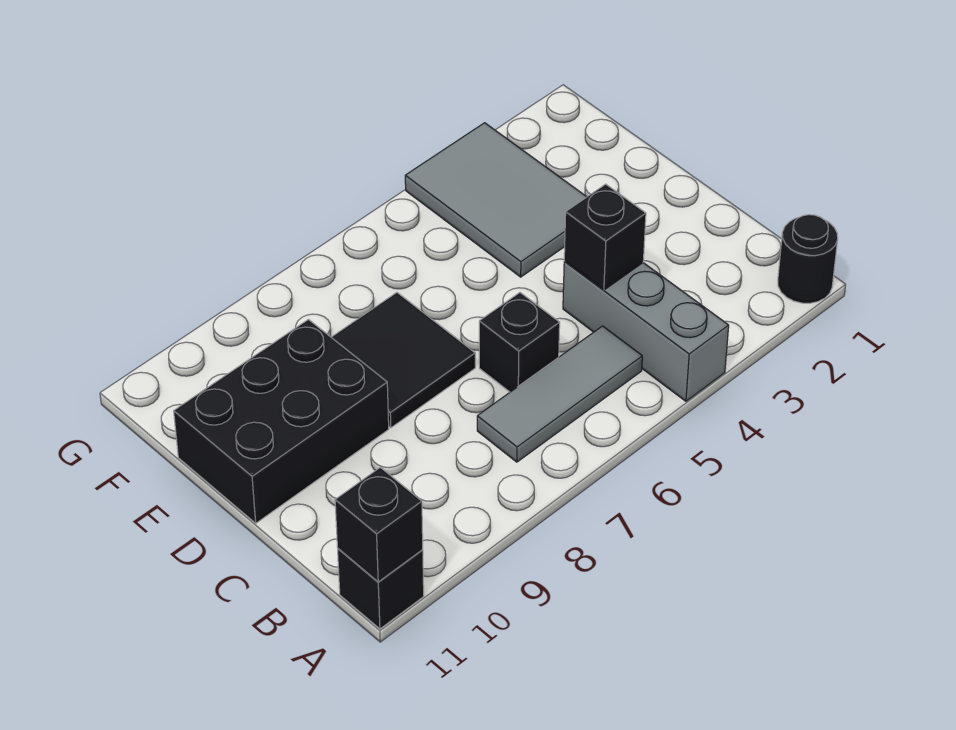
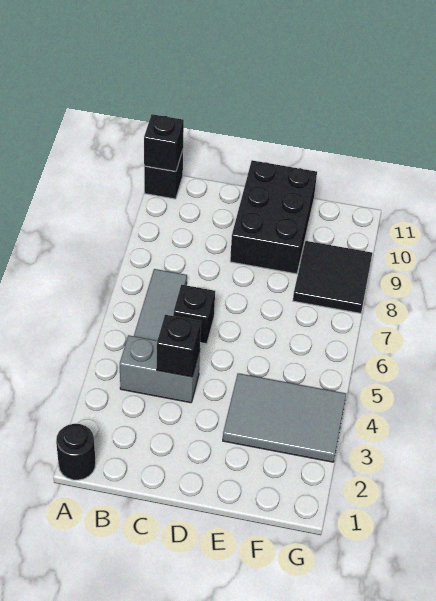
grey 1x3 brick [563,262,729,401] -> grey 1x2 brick [120,335,200,403]
black 2x2 tile [331,293,475,428] -> black 2x2 tile moved to [293,241,372,313]

